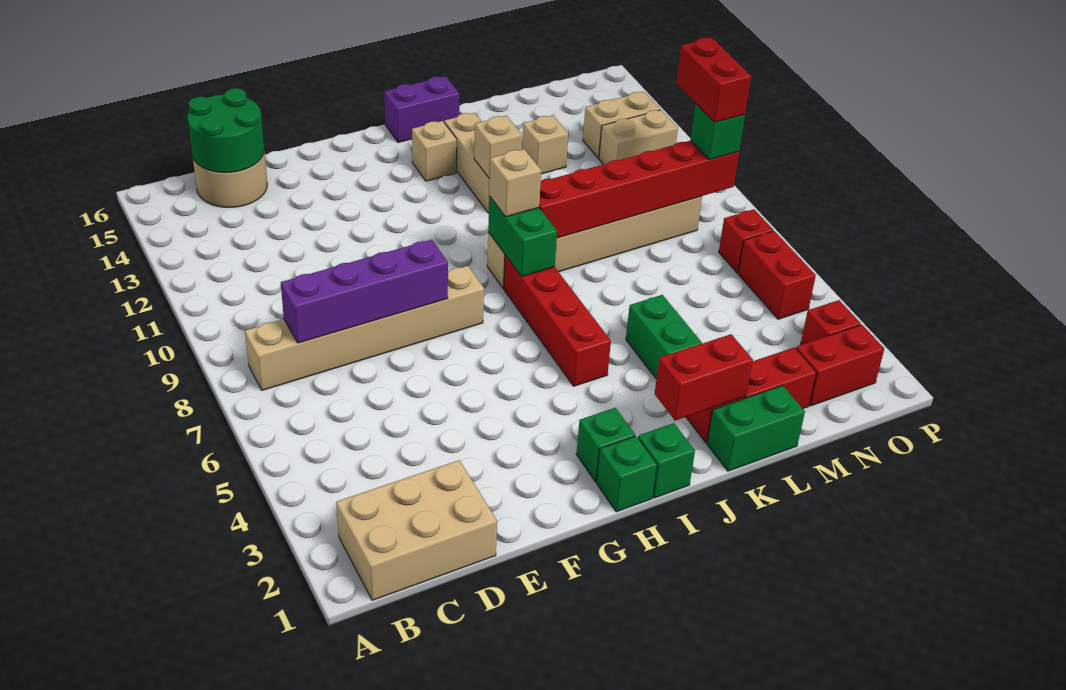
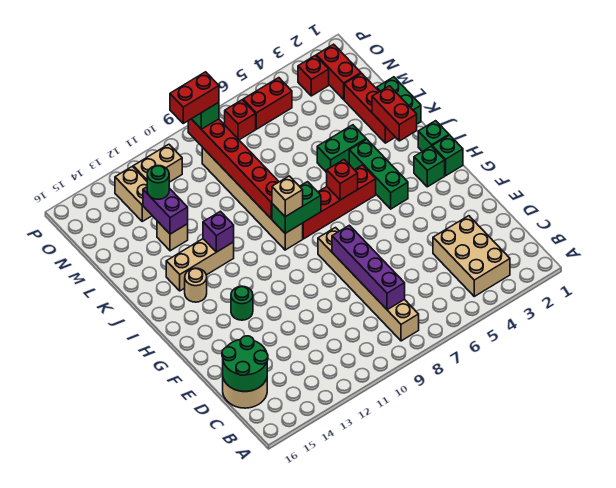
tan 2x3 brick [336,460,497,600] -> tan 2x3 brick moved to [433,216,510,296]
none -> green 1x1 round brick [231,286,253,320]
none -> green 1x3 brick [349,139,408,209]
none -> red 1x1 brick [327,160,358,200]
tan 1x1 brick [412,121,457,181] -> tan 1x1 round brick [185,268,207,302]
purple 1x2 brick [384,76,459,142] -> purple 1x2 brick moved to [143,187,188,234]
tan 1x1 brick [474,116,522,178] -> purple 1x1 brick [203,211,234,252]
none -> green 1x1 round brick [147,166,169,199]
tan 1x2 brick [599,110,678,164] -> tan 1x2 brick turned to [133,144,182,182]

